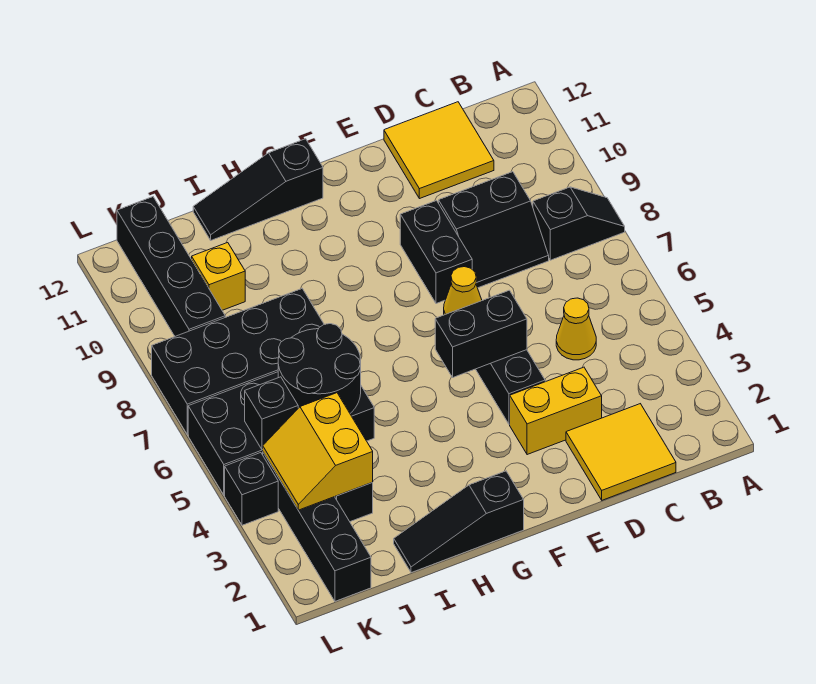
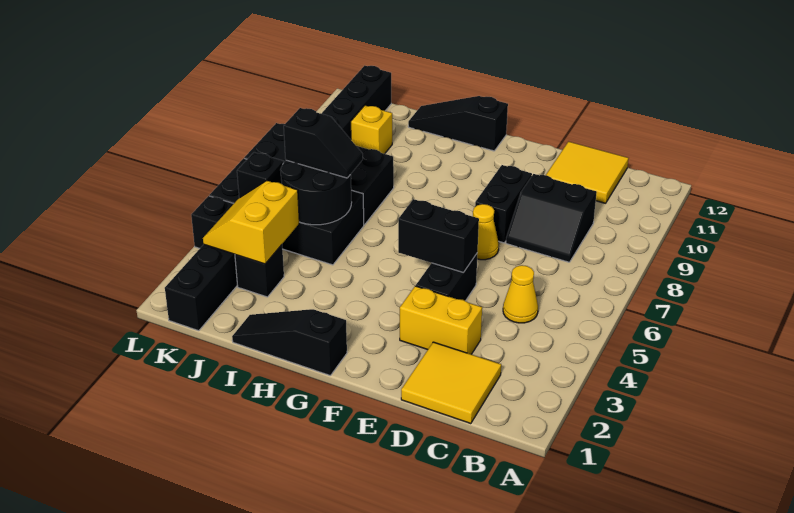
black 1x2 slope [533,187,625,260] -> black 1x2 slope moved to [284,108,363,178]

